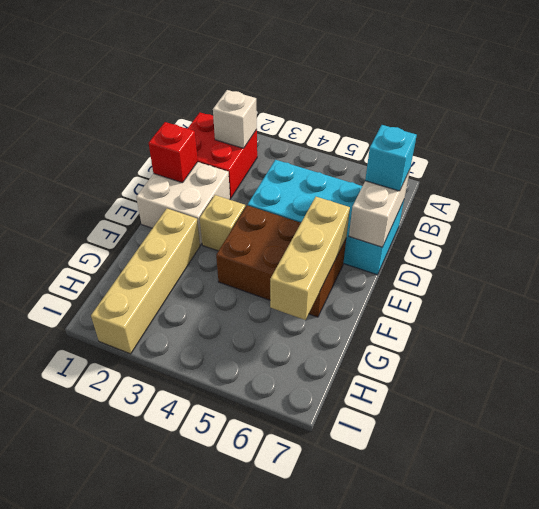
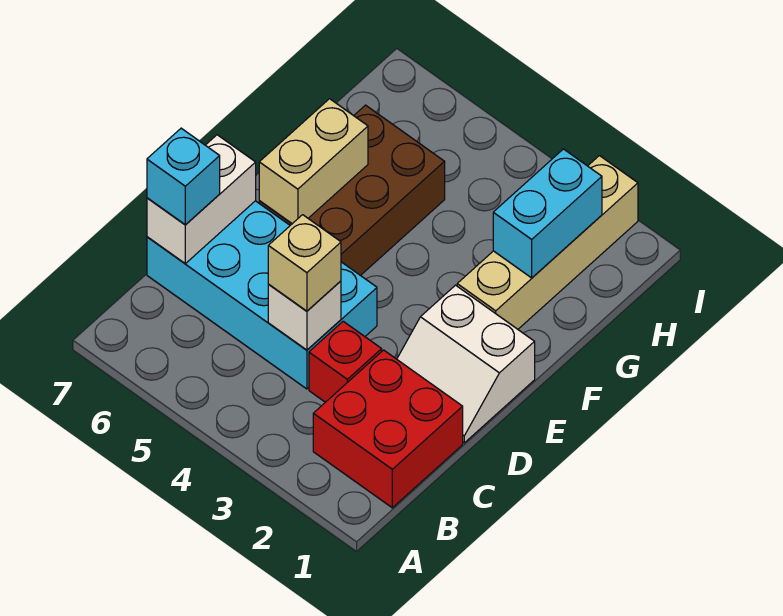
white 1x1 brick [213,90,257,148] -> white 1x1 brick moved to [268,281,341,350]
white 2x2 brick [136,162,230,245] -> white 2x2 slope [397,285,535,443]
red 1x1 brick [149,122,198,183] -> red 1x1 brick moved to [309,321,382,402]
tan 1x1 brick [200,195,246,251] -> tan 1x1 brick moved to [268,215,341,311]
brown 2x3 brick [216,205,346,317] -> brown 2x3 brick turned to [259,105,445,276]
tan 1x3 brick [270,197,350,320] -> tan 1x2 brick [259,99,368,224]
none -> cyan 1x2 brick [493,149,602,278]

